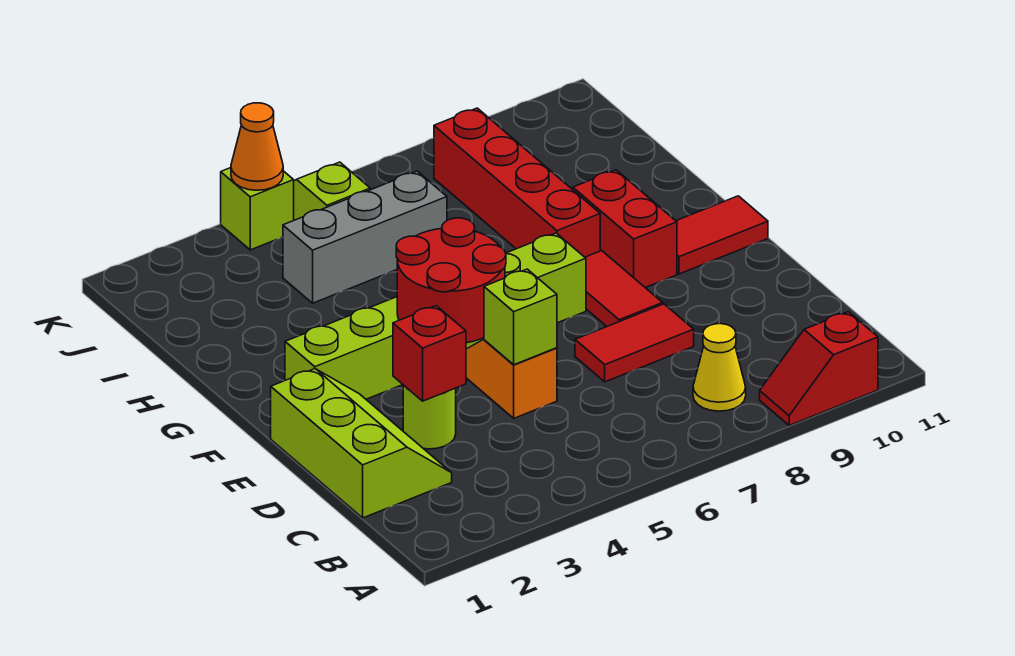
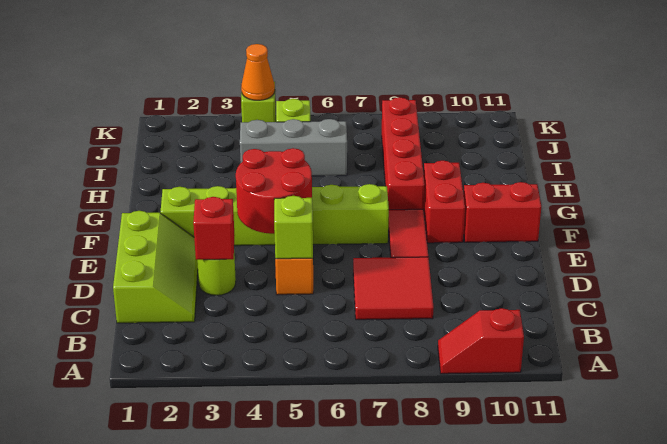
yellow 1x1 cone [693,324,746,411] -> none
red 1x2 tile [575,304,694,382] -> red 2x2 tile [353,257,434,320]
red 1x2 tile [677,196,768,274] -> red 1x2 brick [463,182,541,242]

